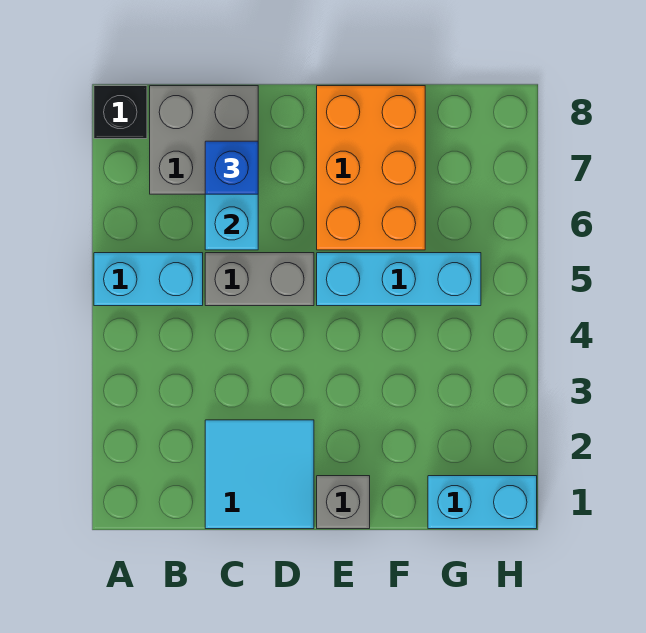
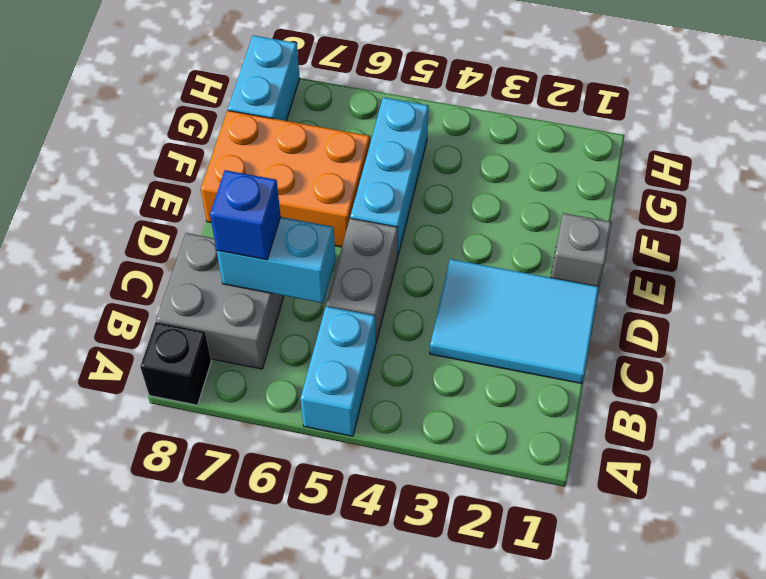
cyan 2x2 tile [205,420,314,529] -> cyan 2x3 tile [430,259,599,384]
cyan 1x2 brick [428,476,537,529] -> cyan 1x2 brick moved to [228,35,300,121]

